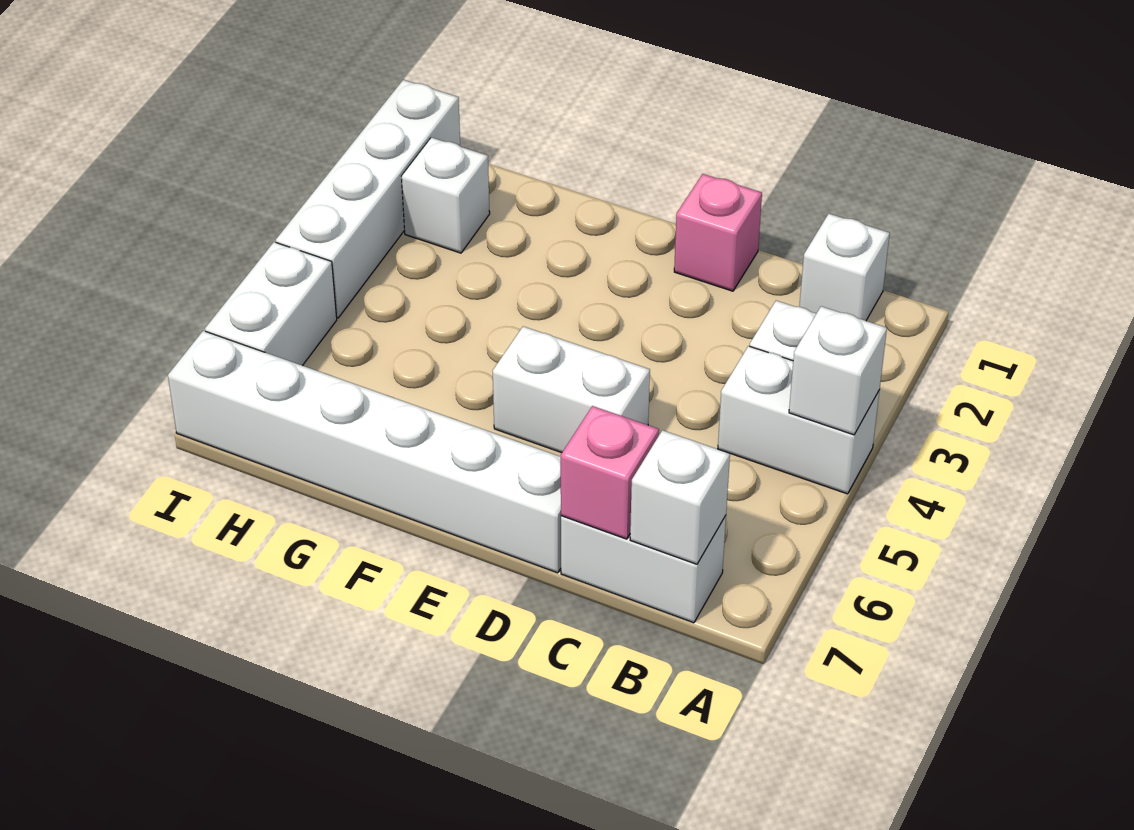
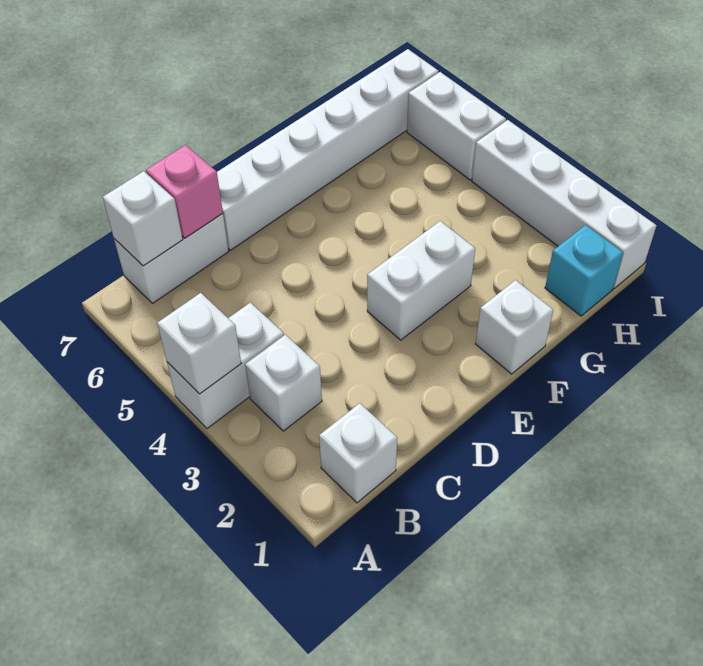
pink 1x1 brick [674,174,762,291] -> none
white 1x2 brick [493,326,650,453] -> white 1x2 brick moved to [367,221,475,340]
none -> cyan 1x1 brick [545,225,623,316]
white 1x1 brick [402,137,490,253] -> white 1x1 brick moved to [476,280,553,374]

